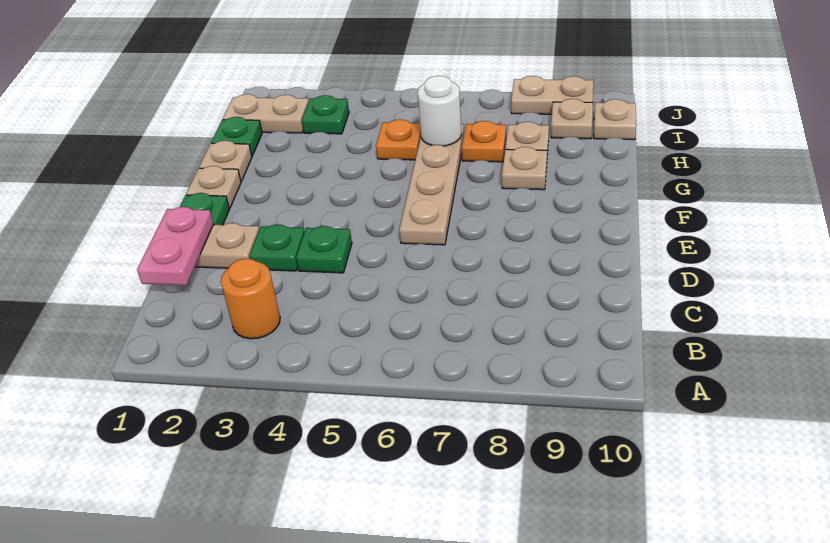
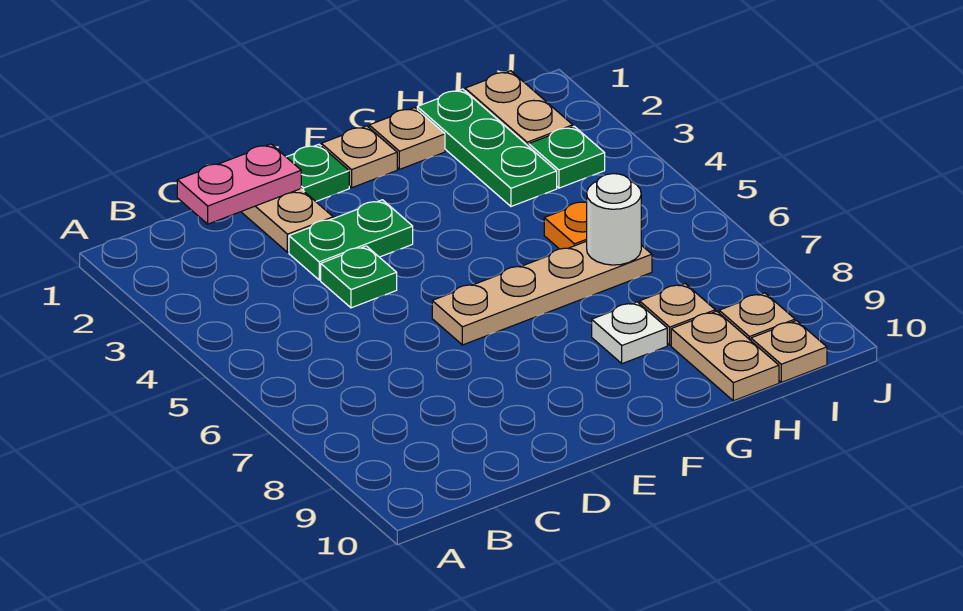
orange 1x1 round brick [221,259,280,339] -> none
green 1x1 plate [249,225,305,271] -> green 1x2 plate [289,200,413,280]
tan 1x1 plate [502,147,547,190] -> white 1x1 plate [592,302,667,364]
green 1x1 plate [211,117,262,156] -> green 1x3 plate [417,89,557,206]
orange 1x1 plate [462,121,506,162] -> none
tan 1x2 plate [511,76,593,114] -> tan 1x2 plate moved to [671,311,779,401]

